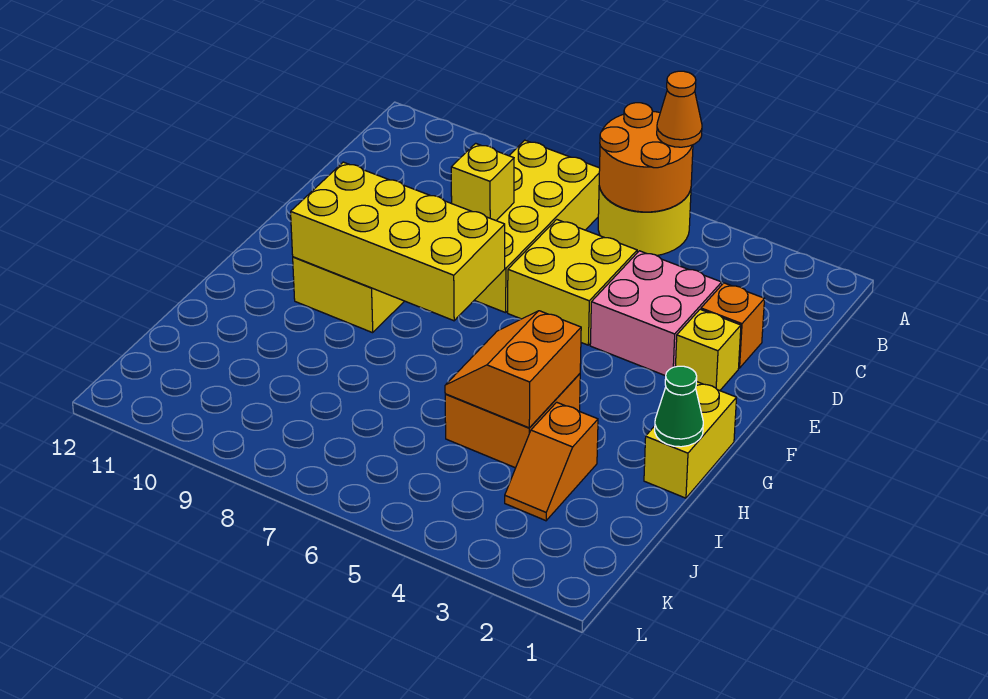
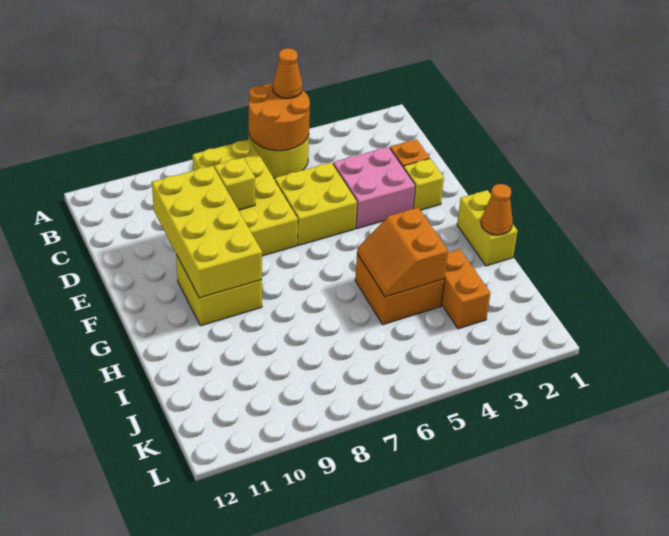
yellow 2x4 brick [291,162,505,321] -> yellow 2x4 brick turned to [152,166,262,298]
green 1x1 cone [655,366,703,447] -> orange 1x1 cone [481,184,513,235]
orange 1x2 slope [505,402,598,521] -> orange 1x2 brick [442,249,490,329]

